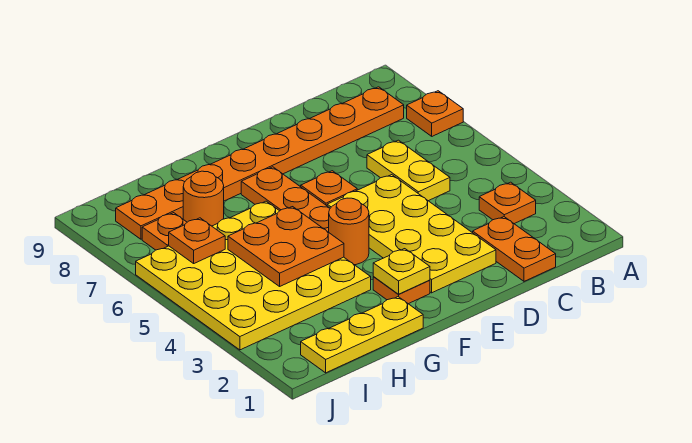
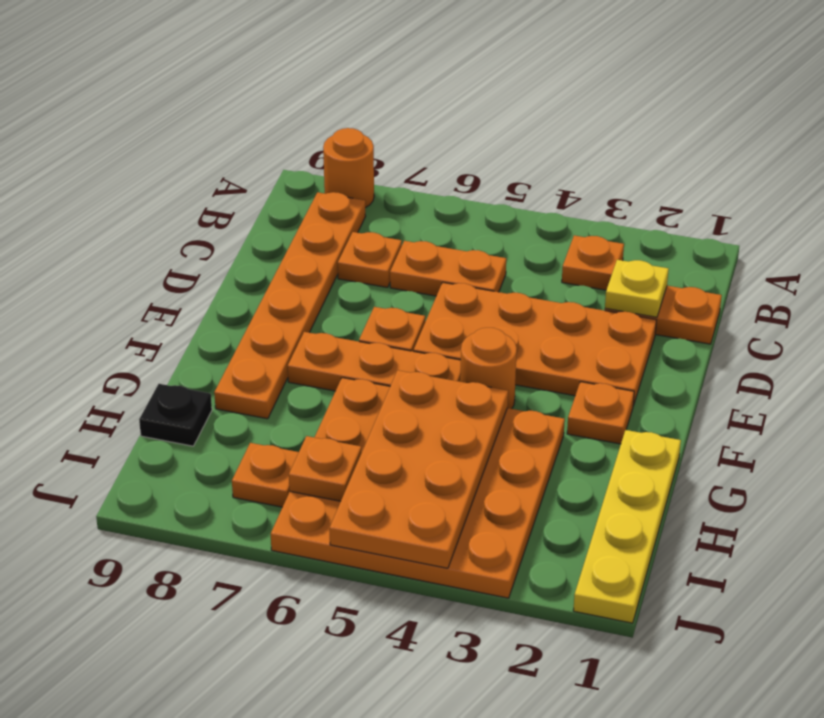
orange 1x1 plate [407,91,463,136] -> orange 1x1 plate moved to [338,232,402,287]
orange 1x8 plate [116,87,404,239] -> orange 1x6 plate [214,192,366,419]
yellow 1x2 plate [367,140,450,201] -> orange 1x2 plate [390,241,506,296]
yellow 2x4 plate [327,175,496,293] -> orange 2x4 plate [414,282,656,406]
yellow 1x1 plate [373,249,430,294] -> yellow 1x1 plate moved to [605,260,669,317]
yellow 1x3 plate [301,297,423,373] -> yellow 1x4 plate [573,430,681,623]
yellow 4x4 plate [136,201,371,350] -> orange 4x4 plate [271,378,565,598]
orange 2x2 plate [228,207,344,286] -> orange 2x4 plate [329,370,508,568]
orange 1x1 round brick [183,171,224,226] -> orange 1x1 round brick moved to [323,128,374,208]
none -> black 1x1 plate [139,384,212,446]

